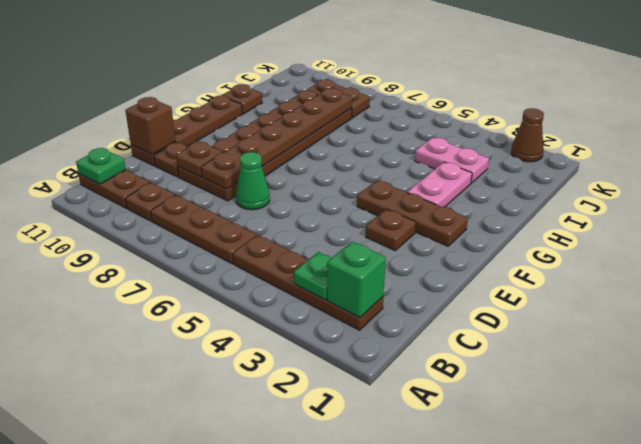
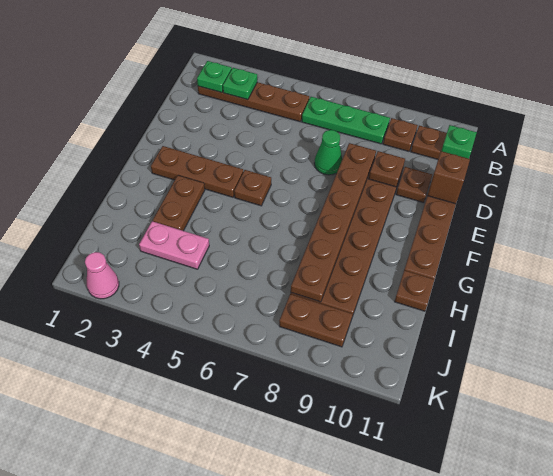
green 1x1 brick [327,242,386,317] -> green 1x1 plate [197,61,232,93]
brown 1x3 plate [151,195,256,264] -> green 1x3 plate [302,97,390,144]
brown 1x1 plate [366,209,416,250] -> brown 1x1 plate moved to [234,170,271,206]
pink 1x2 plate [407,162,472,207] -> brown 1x2 plate [153,175,205,231]
brown 1x1 cone [511,108,544,162] -> pink 1x1 cone [85,252,119,299]

